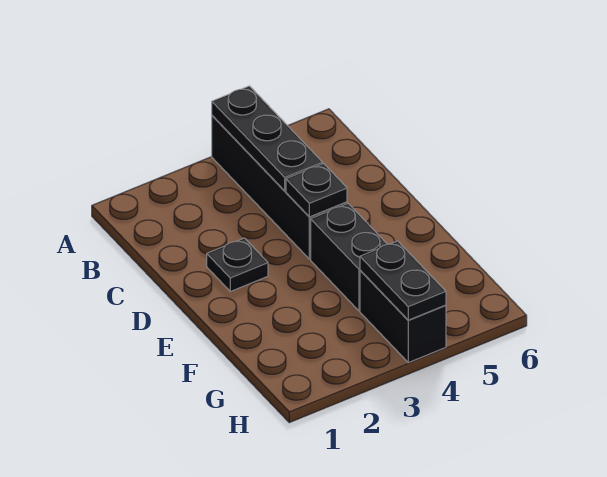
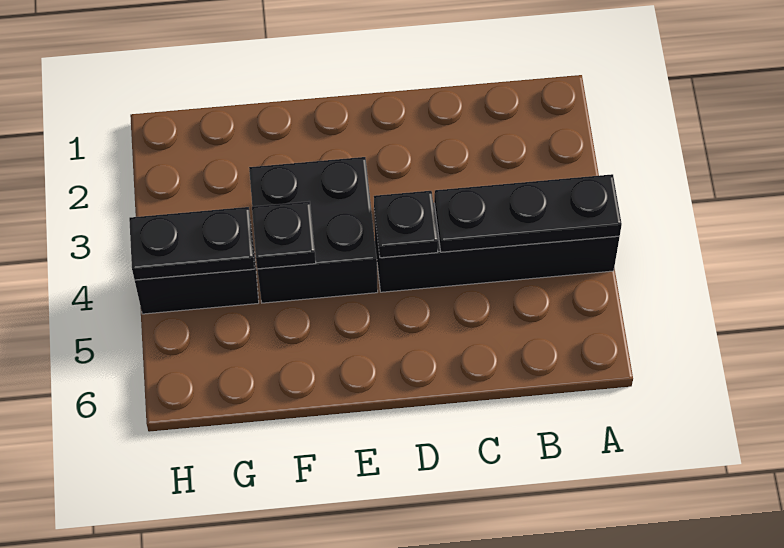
black 1x1 plate [207,238,268,291] -> black 1x1 plate moved to [252,201,316,269]
black 1x2 brick [311,204,387,311] -> black 2x2 brick [249,157,378,303]

